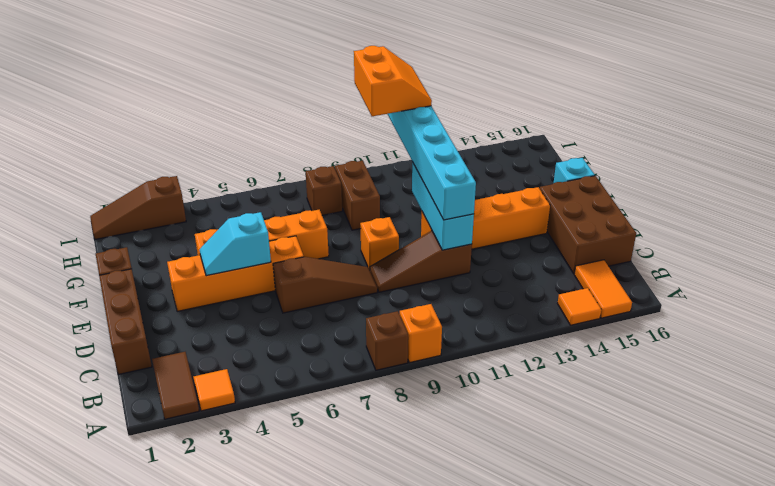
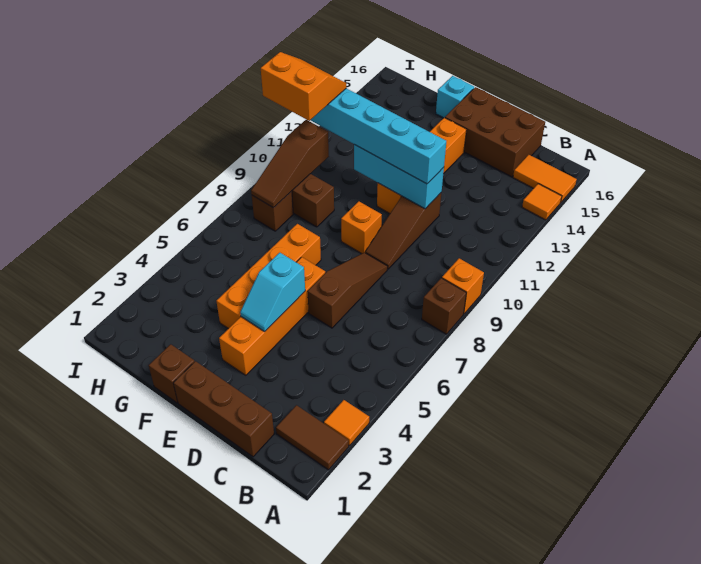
brown 1x3 slope [90,176,186,239] -> brown 1x3 slope moved to [251,120,329,208]

